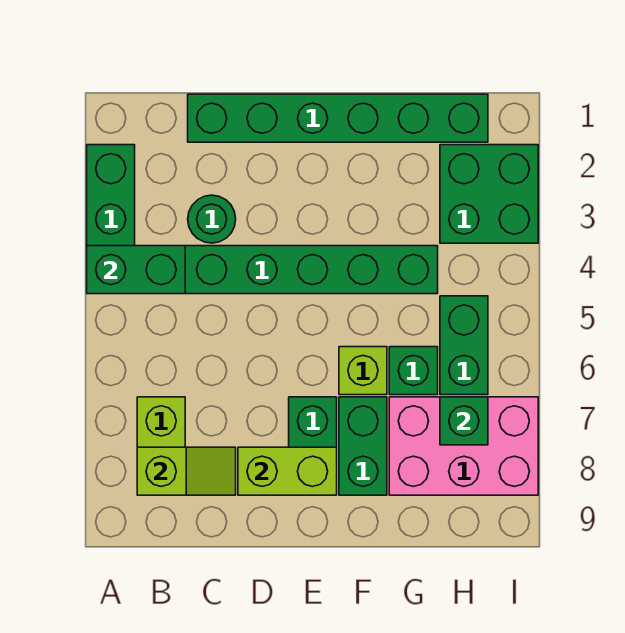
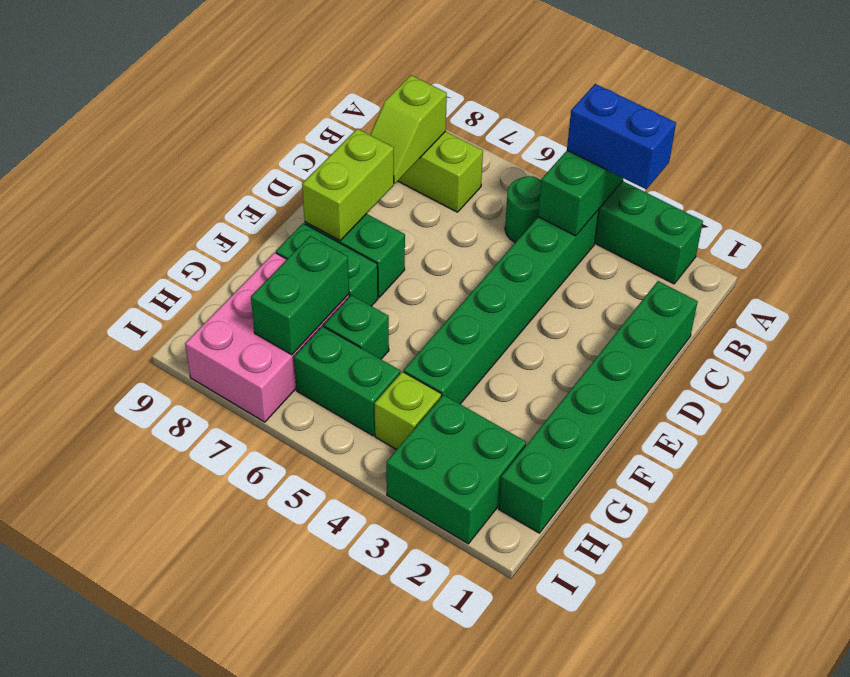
none -> blue 1x2 brick [567,84,676,189]
green 1x1 round brick [188,195,236,243] -> green 1x1 round brick moved to [505,176,541,243]
lime 1x1 brick [339,347,387,395] -> lime 1x1 brick moved to [374,372,441,450]
green 1x1 brick [440,397,488,445] -> green 1x2 brick [251,236,349,355]

